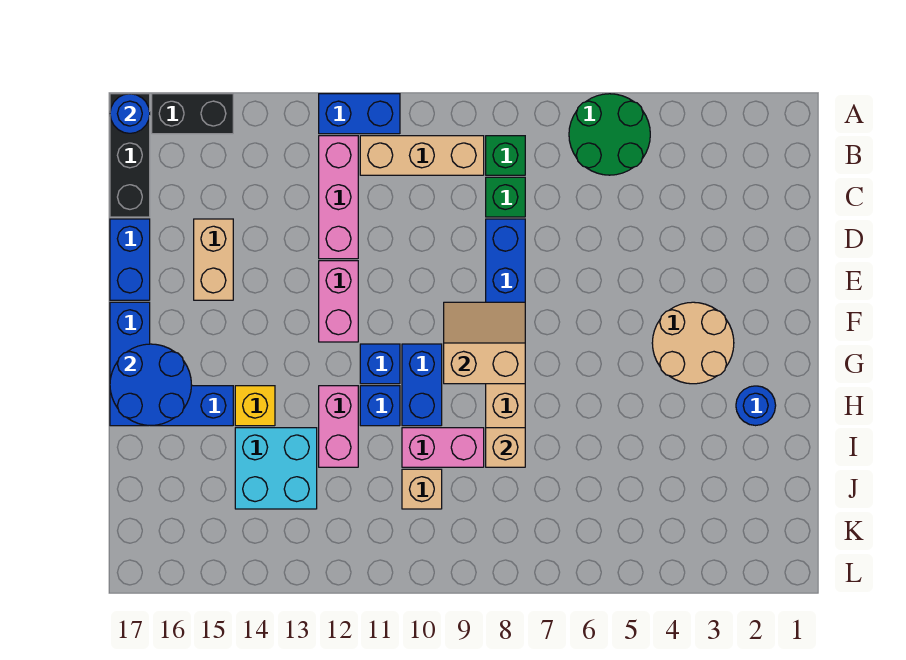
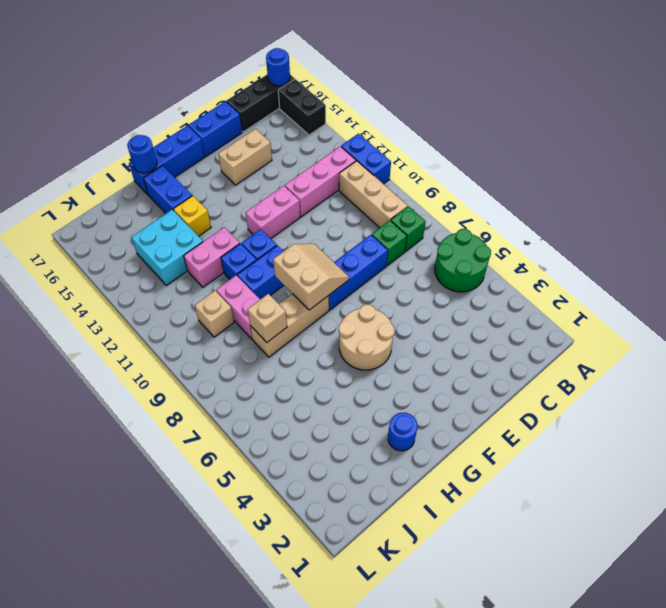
tan 2x2 round brick [652,302,734,384] -> tan 2x2 round brick moved to [339,304,394,370]
blue 2x2 round brick [110,344,191,426] -> blue 1x1 round brick [127,135,157,173]

